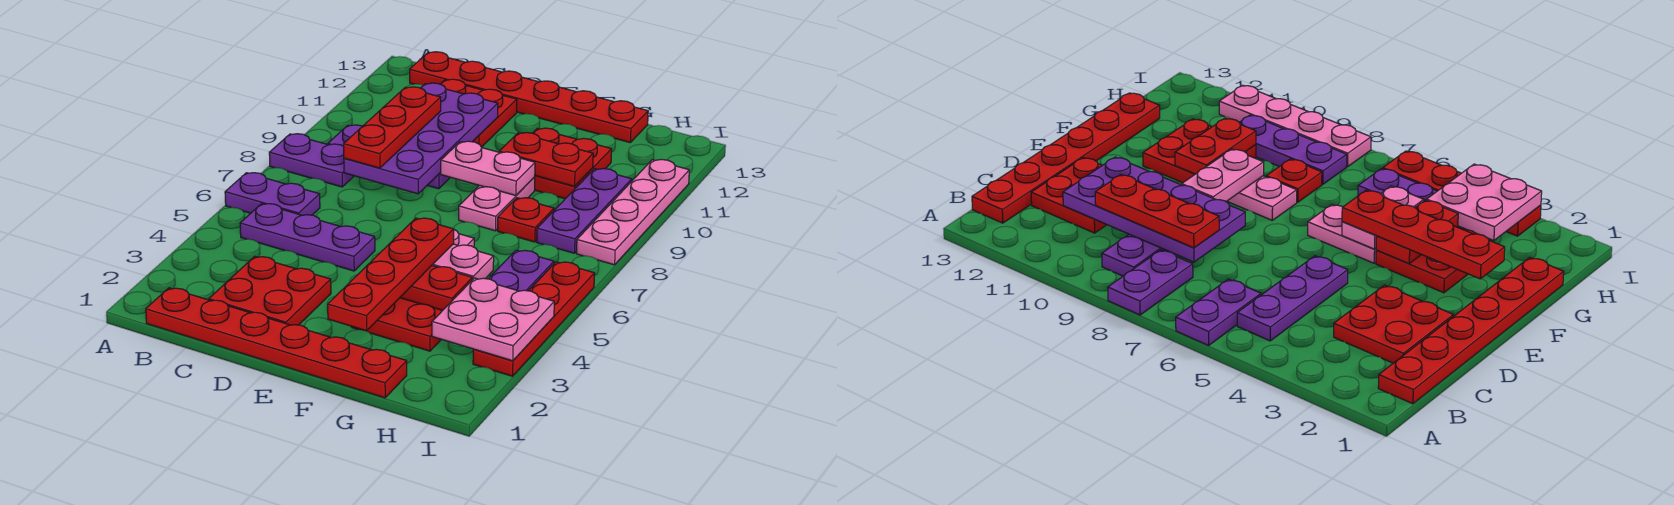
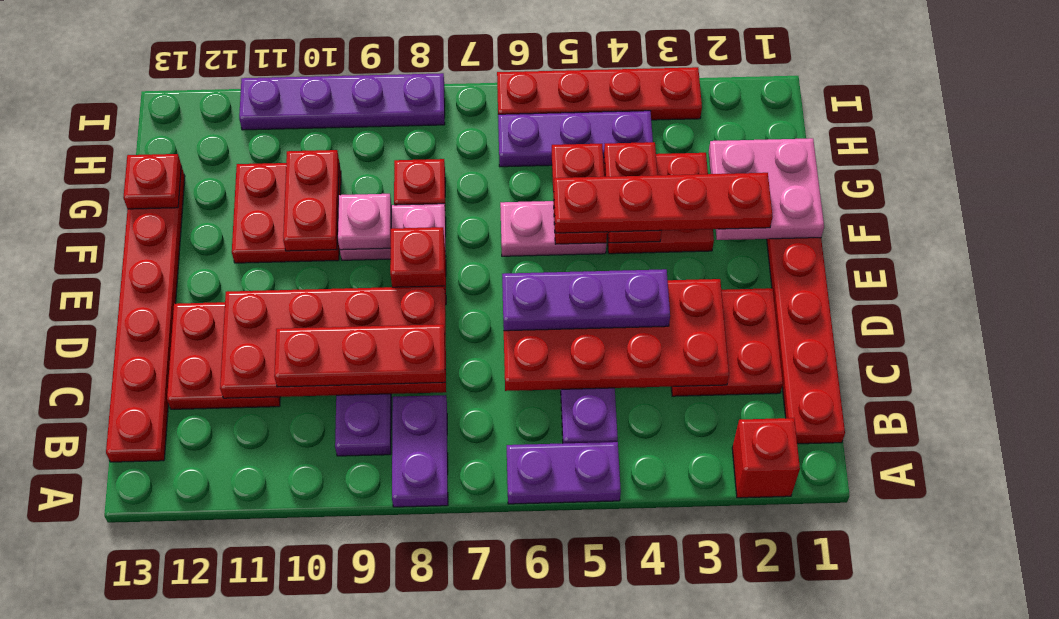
none -> red 1x1 brick [732,418,800,498]
purple 1x2 plate [225,173,320,215] -> purple 1x2 plate turned to [507,442,621,504]
none -> red 2x4 plate [504,279,729,391]
purple 2x4 plate [344,83,498,194] -> red 2x4 plate [220,286,446,398]
none -> red 1x1 brick [390,227,446,305]
pink 1x2 plate [441,141,535,196] -> pink 1x1 plate [338,194,391,250]
pink 1x2 plate [432,244,494,280] -> red 1x2 plate [552,144,607,244]
none -> red 1x1 plate [123,154,181,209]
pink 2x2 plate [432,278,554,361] -> pink 2x2 plate moved to [709,138,824,240]
purple 1x3 plate [537,169,632,253] -> purple 1x3 plate moved to [502,269,670,331]
pink 1x4 plate [577,159,689,265] -> purple 1x4 plate [239,73,445,130]

